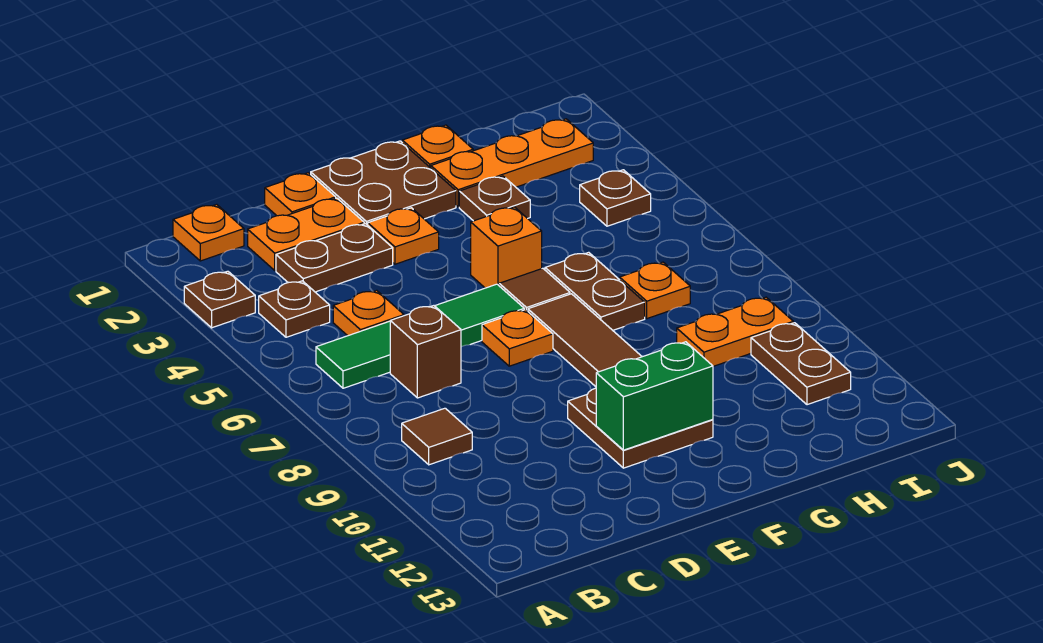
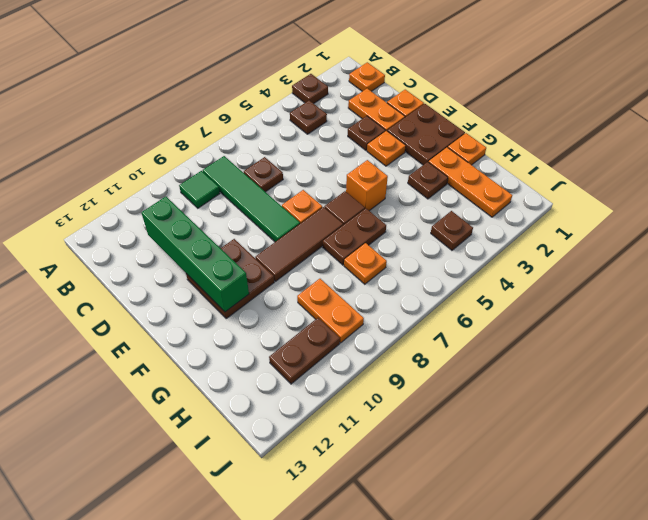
green 1x4 tile [316,284,524,388] -> green 1x4 tile moved to [203,156,300,242]
brown 1x1 tile [402,408,472,465] -> green 1x1 tile [179,171,220,208]
brown 1x2 plate [276,224,393,292] -> brown 1x1 plate [348,116,385,151]
orange 1x1 plate [333,290,404,336] -> none
brown 1x1 brick [390,306,461,398] -> brown 1x1 plate [244,157,283,192]
green 1x2 brick [596,342,713,450] -> green 1x4 brick [141,197,249,312]

